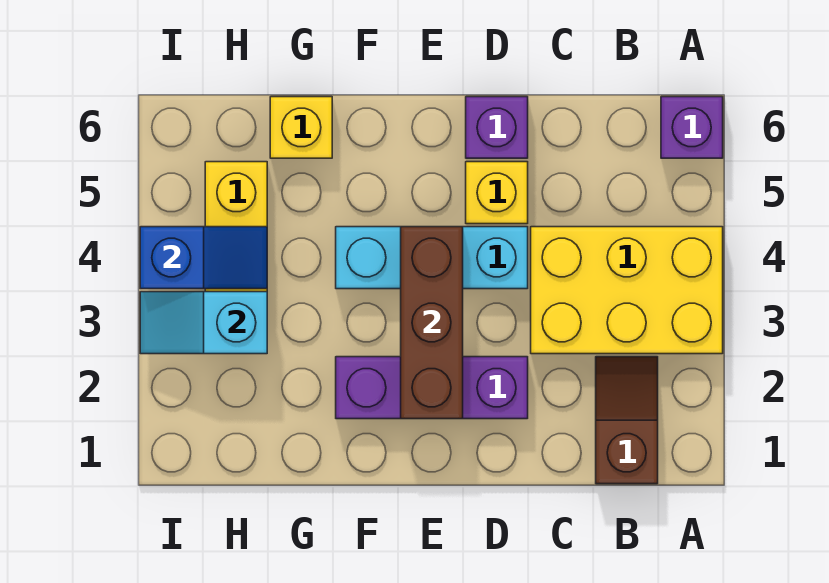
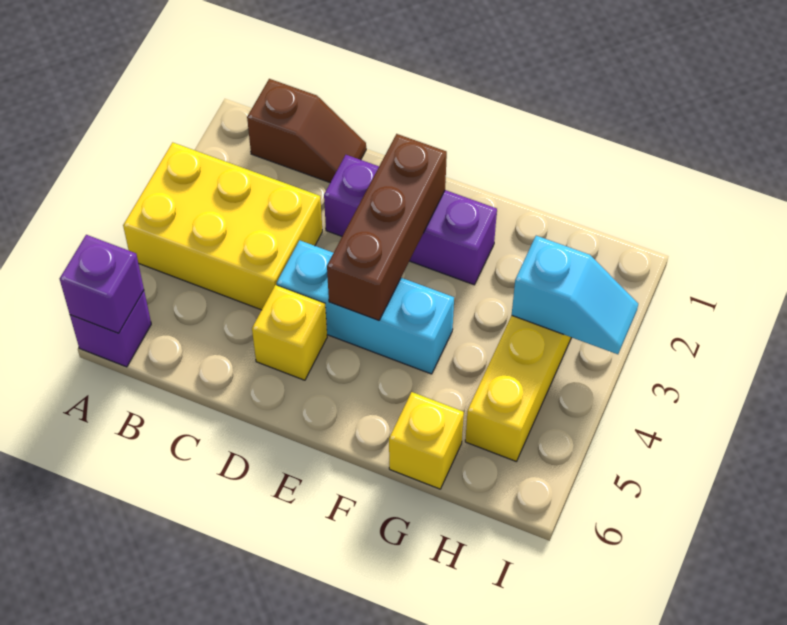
brown 1x2 slope [596,357,658,484] -> brown 1x2 slope turned to [247,79,366,183]
purple 1x1 brick [466,97,528,158] -> purple 1x1 brick moved to [60,235,144,333]
blue 1x2 slope [140,227,267,289] -> none

